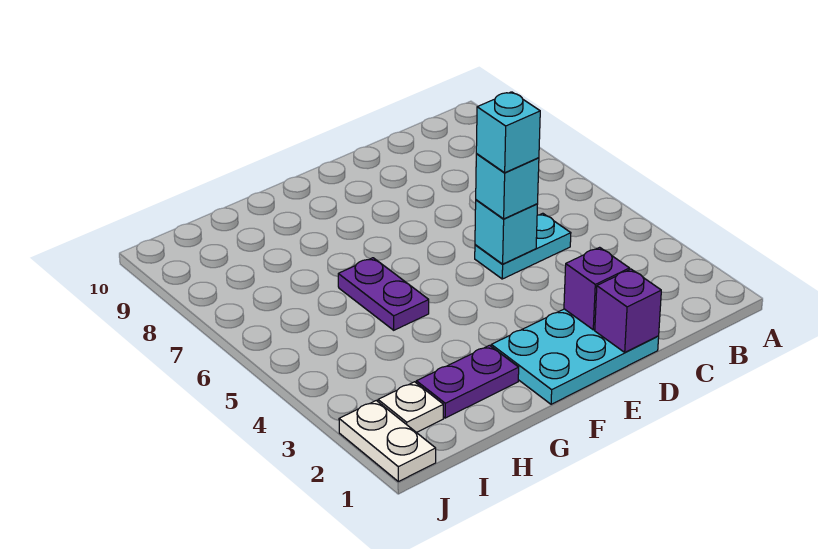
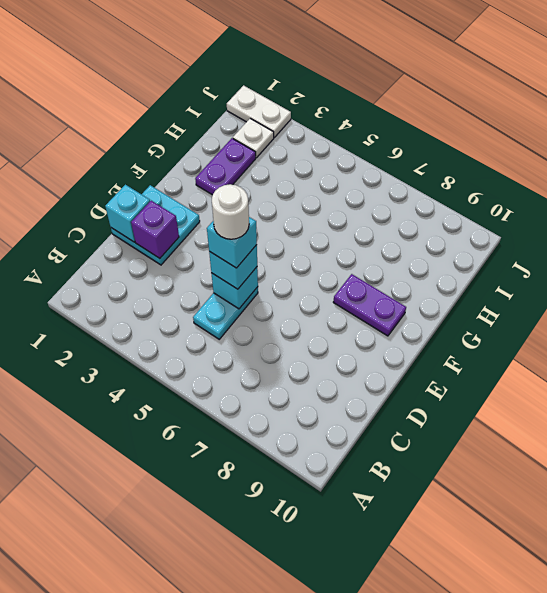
cyan 2x3 plate [491,309,659,404] -> cyan 2x2 plate [111,185,200,265]
purple 1x1 brick [595,269,661,352] -> cyan 1x1 brick [105,185,150,242]
none -> white 1x1 round brick [212,184,249,239]
purple 1x2 plate [338,258,429,330] -> purple 1x2 plate moved to [333,274,406,336]

